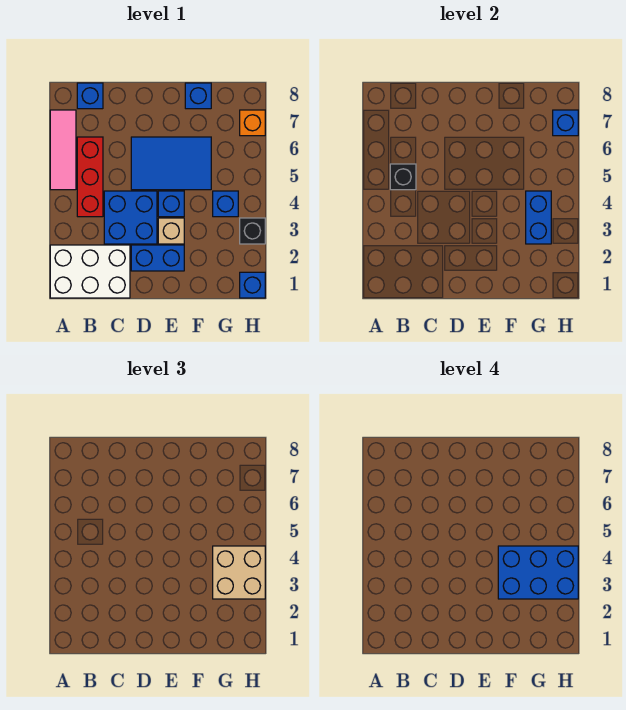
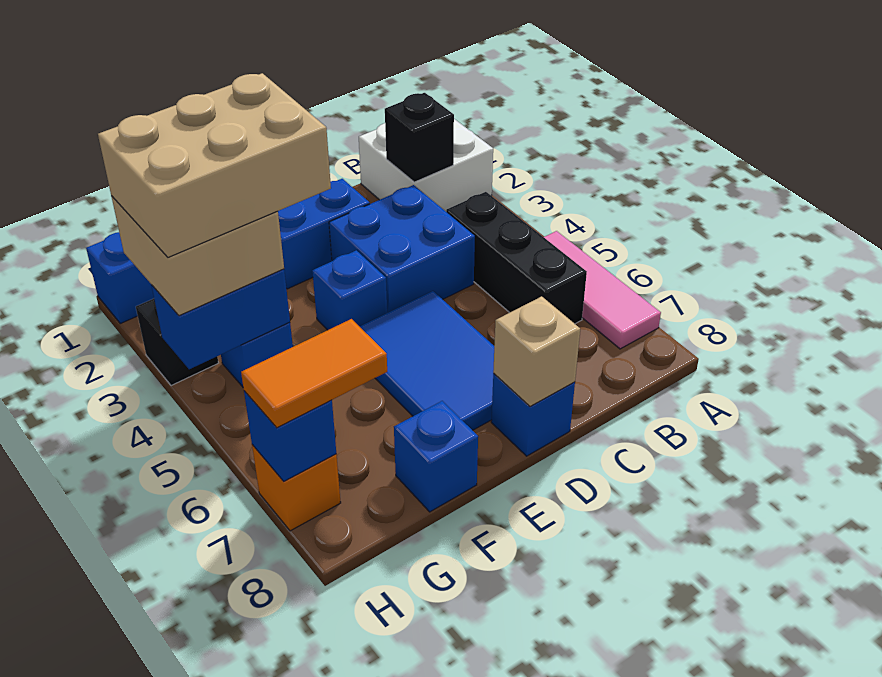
white 2x3 brick [50,245,130,298] -> white 2x2 brick [359,119,493,211]
red 1x3 brick [77,137,103,217] -> black 1x3 brick [446,192,587,324]
black 1x1 brick [390,164,416,190] -> black 1x1 brick moved to [385,93,454,182]
blue 1x1 brick [77,83,103,109] -> blue 1x1 brick moved to [491,374,575,456]
blue 2x3 tile [131,137,211,190] -> blue 2x3 tile turned to [359,291,494,430]
tan 1x1 brick [158,218,184,244] -> tan 1x1 brick moved to [493,296,580,406]
blue 2x3 brick [498,546,578,599] -> tan 2x3 brick [98,73,331,257]
blue 1x2 brick [526,191,551,244] -> blue 1x2 brick turned to [152,269,290,369]
none -> orange 1x2 tile [241,319,387,428]

